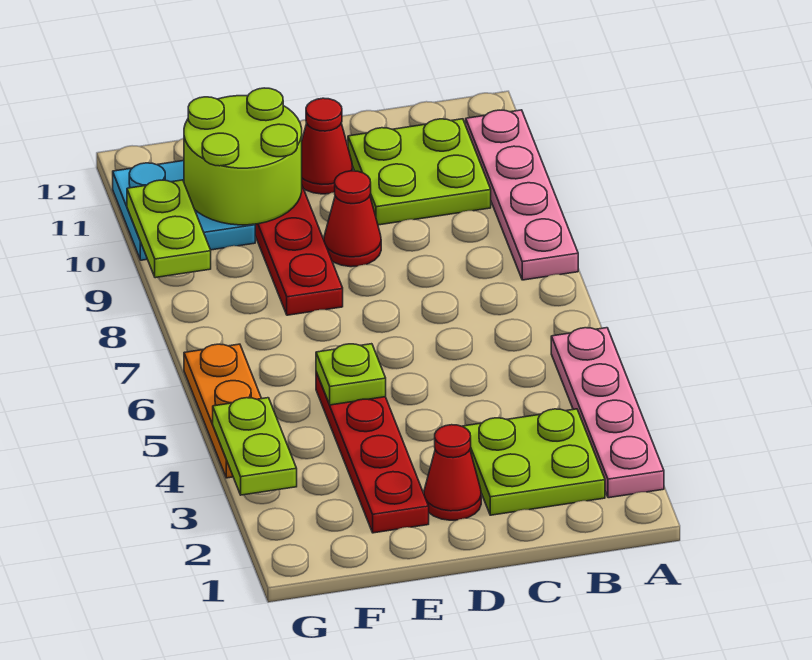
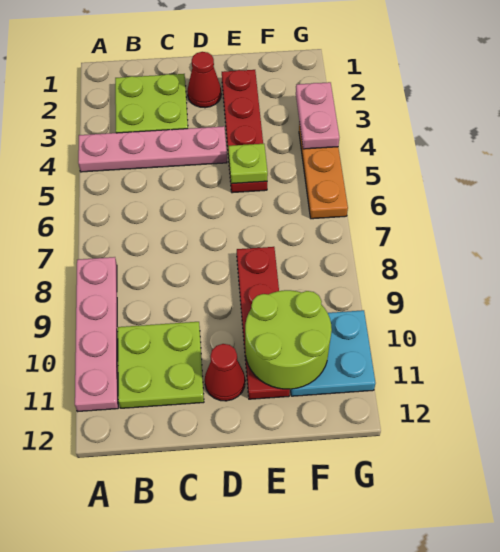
pink 1x4 plate [551,328,664,498] -> pink 1x4 plate turned to [78,126,227,172]
red 1x1 cone [324,171,381,267] -> none
lime 1x2 plate [213,398,297,495] -> pink 1x2 plate [296,82,339,149]
lime 1x2 plate [127,180,211,278] -> none

